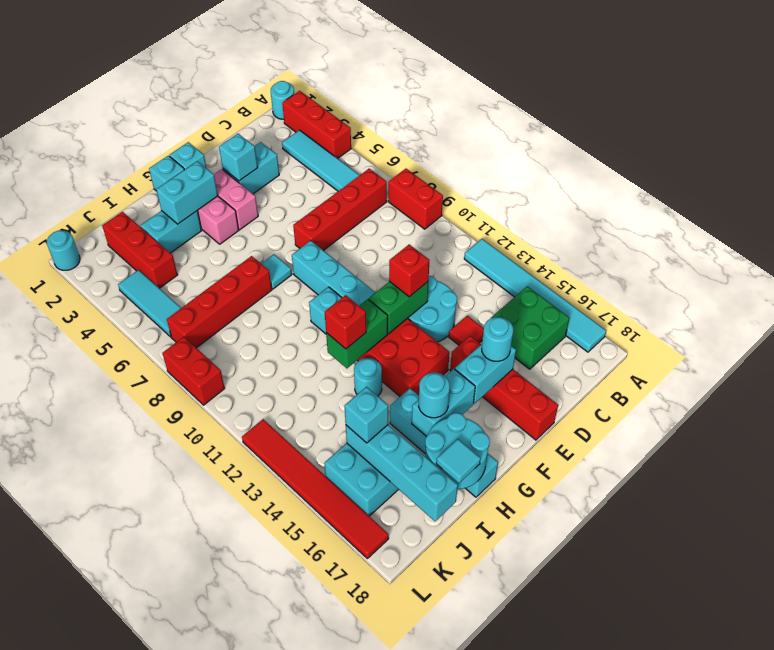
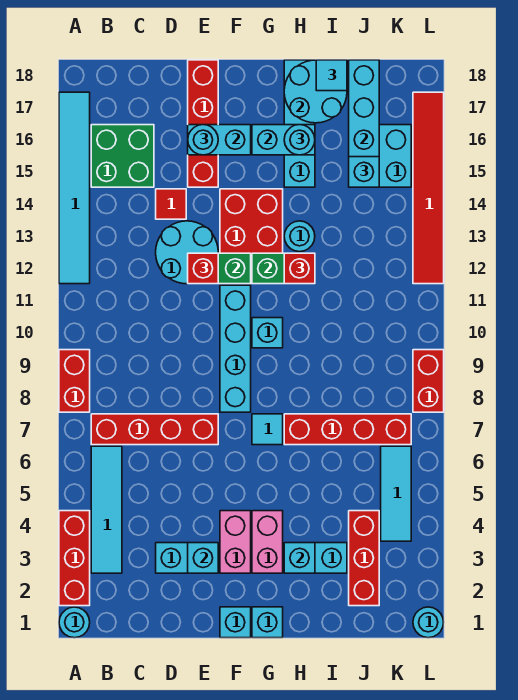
cyan 1x2 brick [156,161,218,224] -> cyan 1x1 brick [284,543,315,573]

